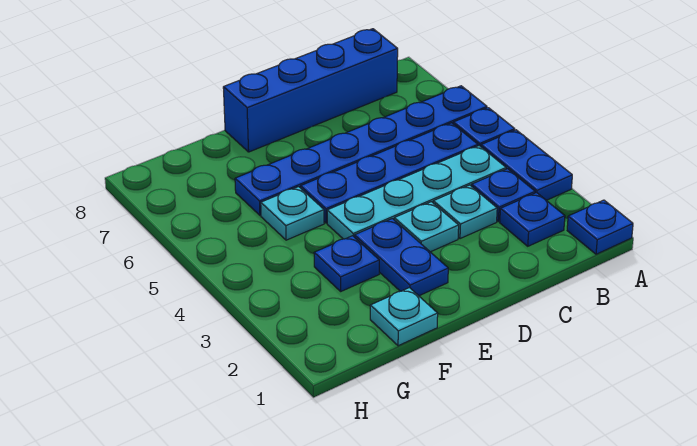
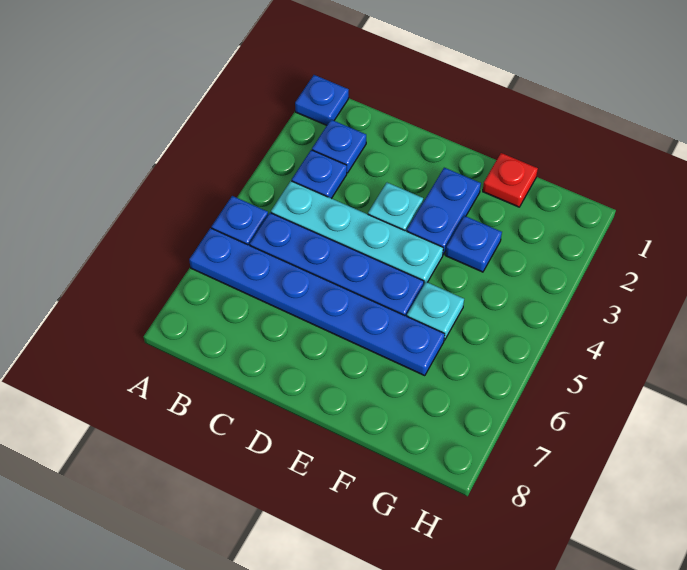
blue 1x2 plate [481,130,572,200] -> none
blue 1x4 brick [223,29,398,152] -> none
cyan 1x1 plate [433,185,497,239] -> none
cyan 1x1 plate [370,288,438,346] -> red 1x1 plate [483,153,538,207]

